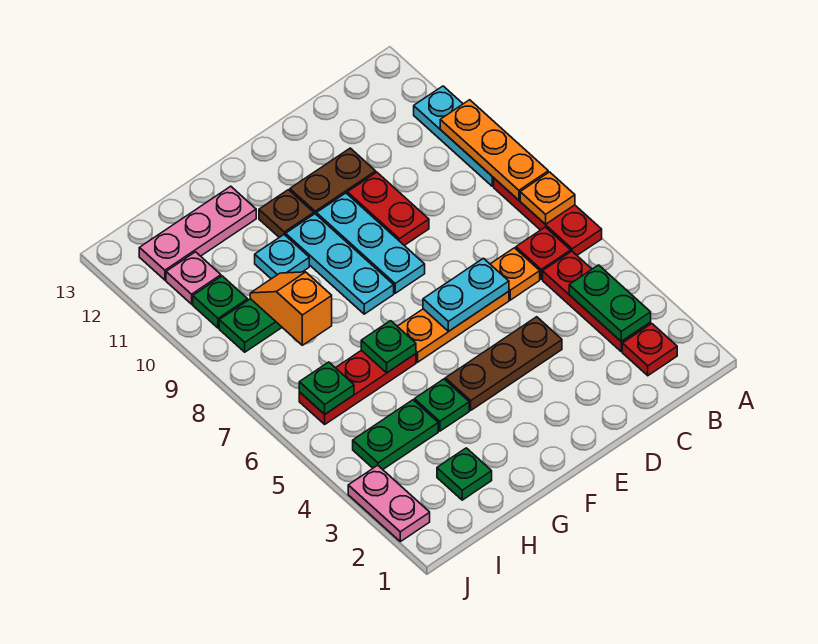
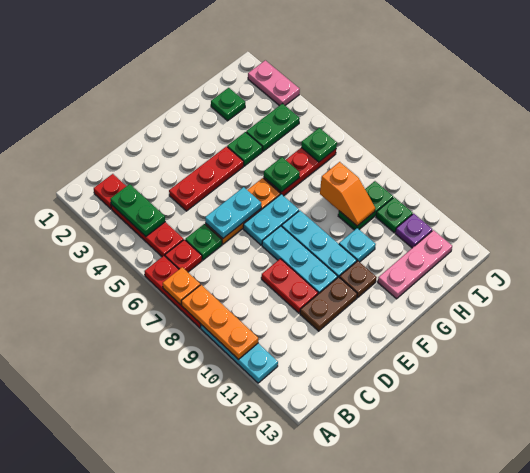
orange 1x1 plate [490,248,540,300] -> green 1x1 plate [185,224,222,260]
brown 1x3 plate [445,317,562,410] -> red 1x3 plate [169,146,244,211]
none -> cyan 1x2 plate [243,194,299,245]
pink 1x1 plate [166,252,221,304] -> purple 1x1 plate [395,214,432,248]

